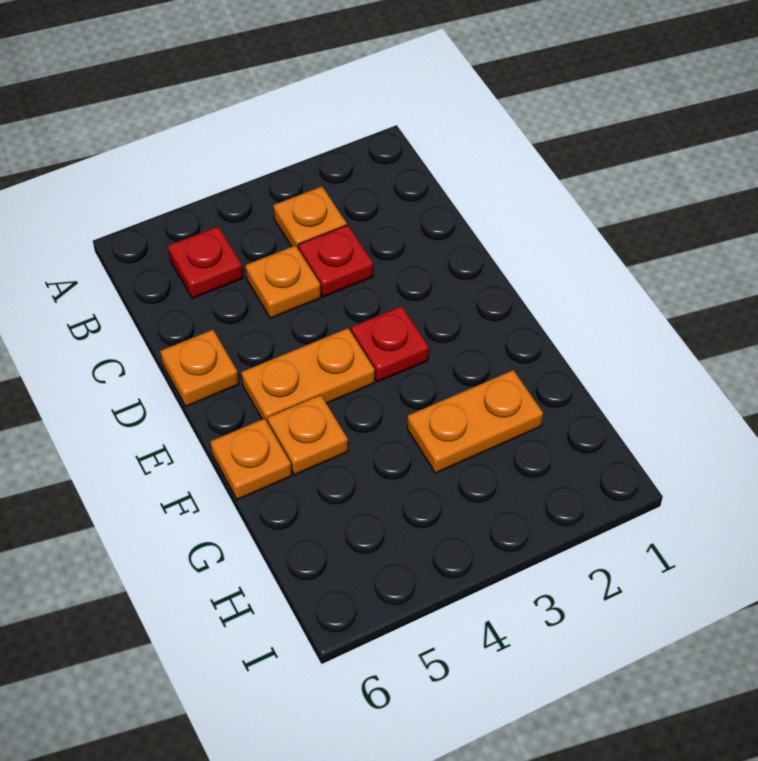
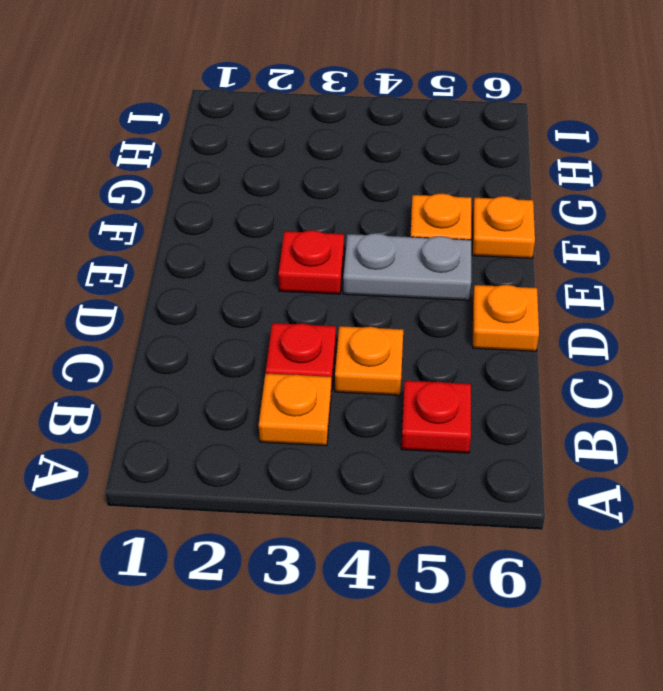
orange 1x2 plate [241,328,375,423] -> grey 1x2 plate [343,233,471,300]
orange 1x2 plate [407,370,543,473] -> none

